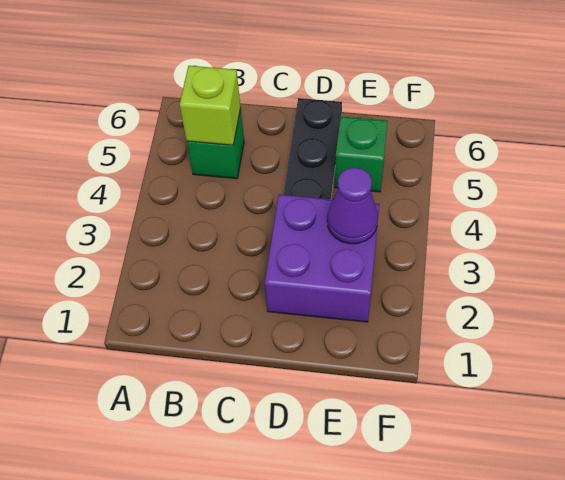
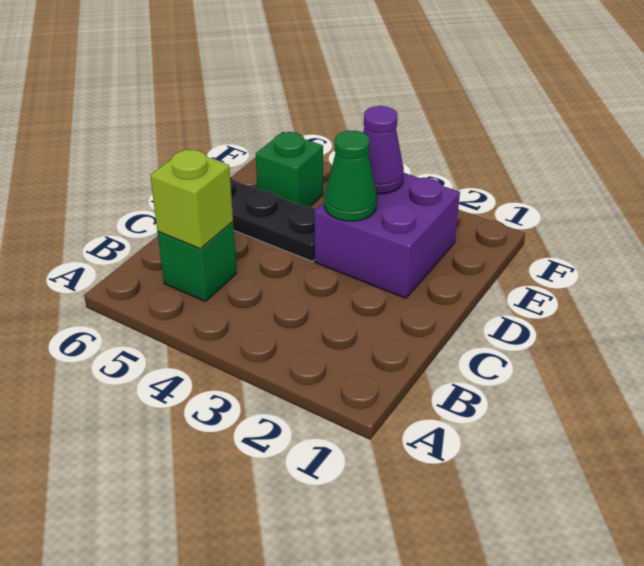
none -> green 1x1 cone [324,131,377,221]

